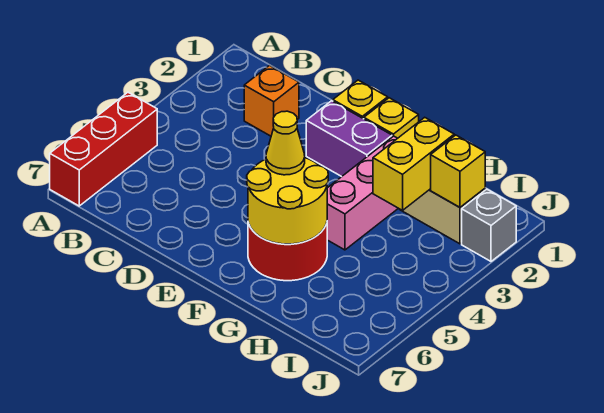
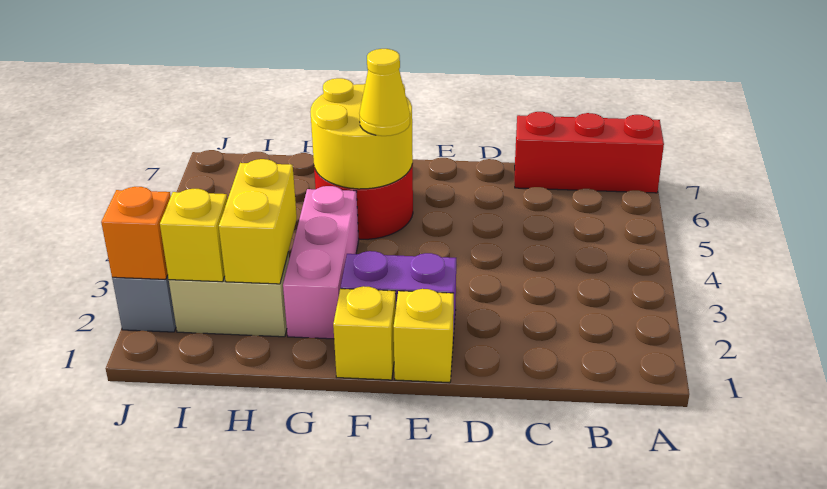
red 1x3 brick [50,92,157,206] -> red 1x3 brick turned to [515,112,664,193]
orange 1x1 brick [244,66,299,136] -> orange 1x1 brick moved to [101,187,171,279]

